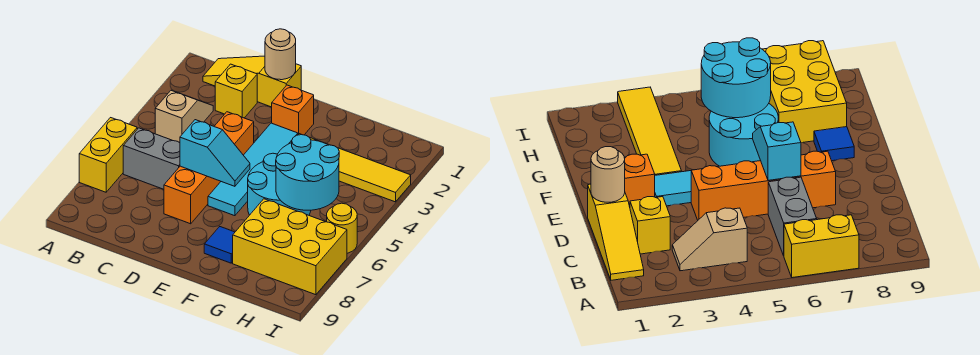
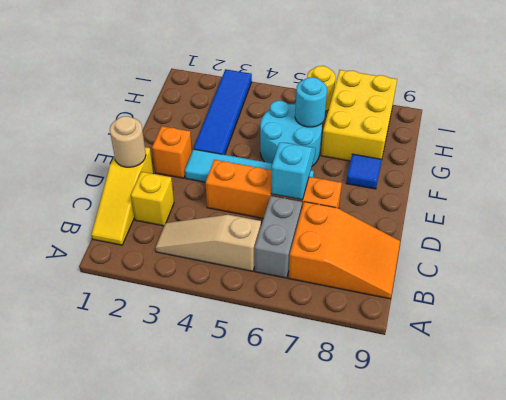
yellow 1x2 brick [79,118,137,192] -> none
tan 1x2 slope [155,91,213,143] -> tan 1x3 slope [156,215,261,271]
none -> orange 2x3 slope [289,202,400,299]
yellow 1x4 tile [298,134,411,202] -> blue 1x4 tile [194,69,252,155]
cyan 2x2 round brick [276,135,339,210] -> cyan 1x1 round brick [295,77,327,127]

